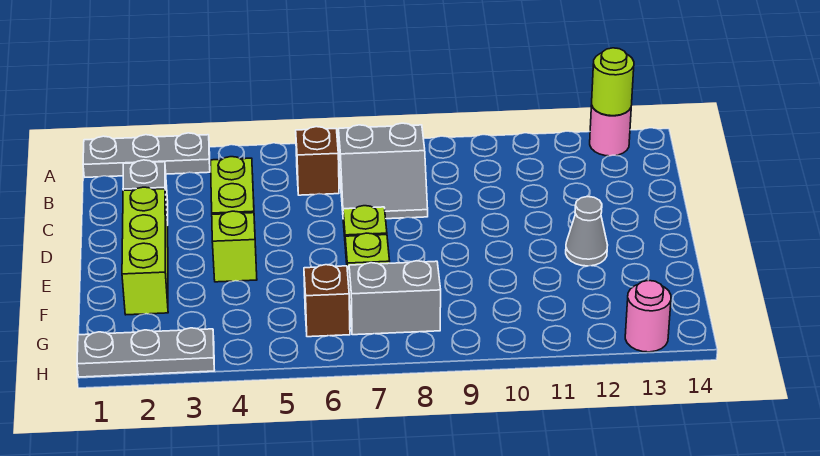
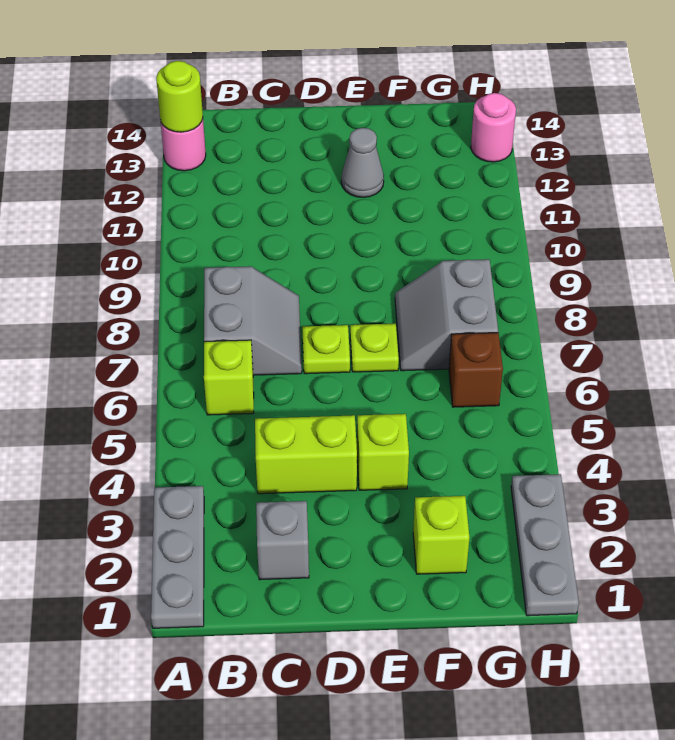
brown 1x1 brick [296,127,339,195] -> lime 1x1 brick [204,340,254,415]
lime 1x3 brick [122,187,168,315] -> lime 1x1 brick [413,496,470,574]

